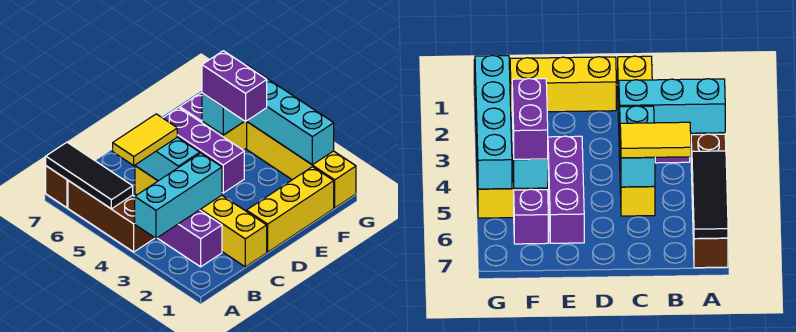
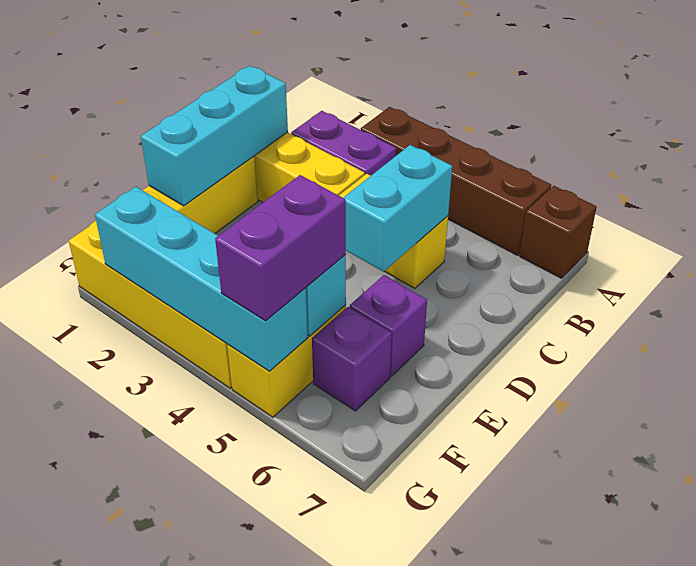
cyan 1x3 brick [135,153,222,238] -> cyan 1x3 brick moved to [141,66,288,206]
brown 1x3 brick [68,181,155,252] -> brown 1x4 brick [361,107,551,255]
black 1x3 tile [46,142,133,209] -> none
yellow 1x2 tile [113,114,177,166] -> none
cyan 1x2 brick [135,137,200,181] -> cyan 1x2 brick turned to [343,145,452,272]
purple 1x3 brick [163,107,244,193] -> purple 1x1 brick [350,275,427,376]
purple 1x2 brick [202,51,267,121] -> purple 1x2 brick turned to [215,175,346,321]

